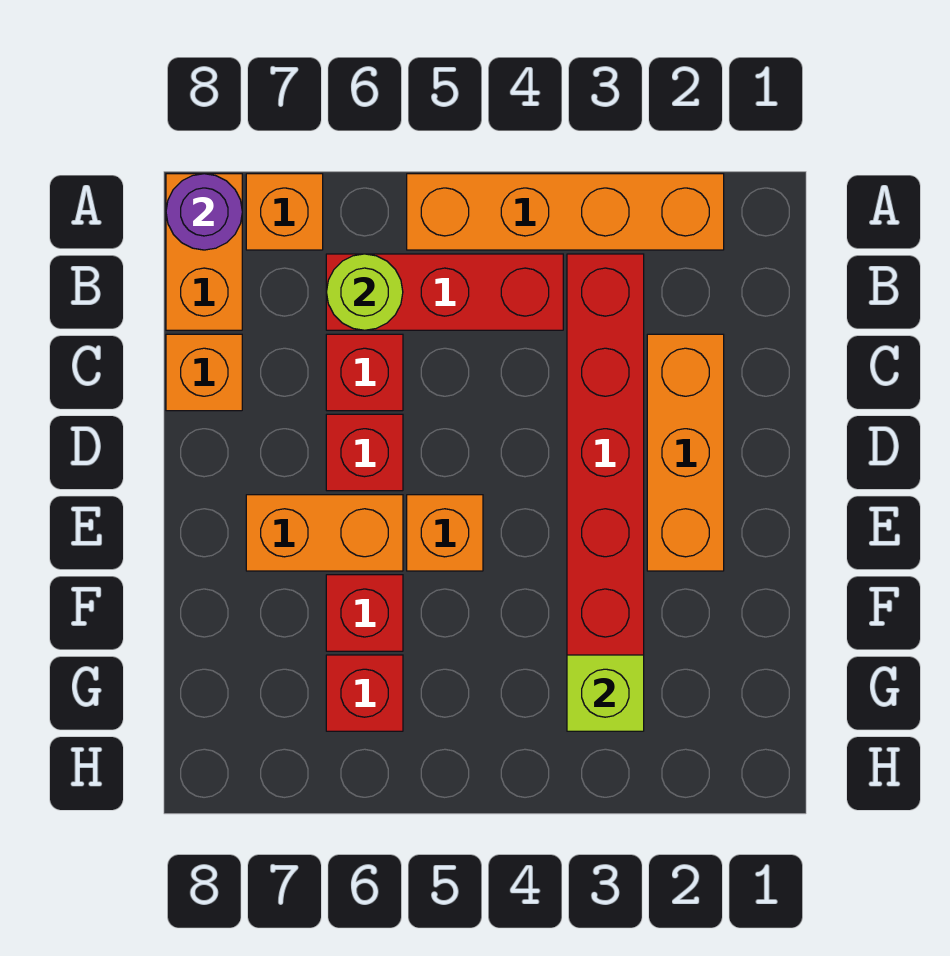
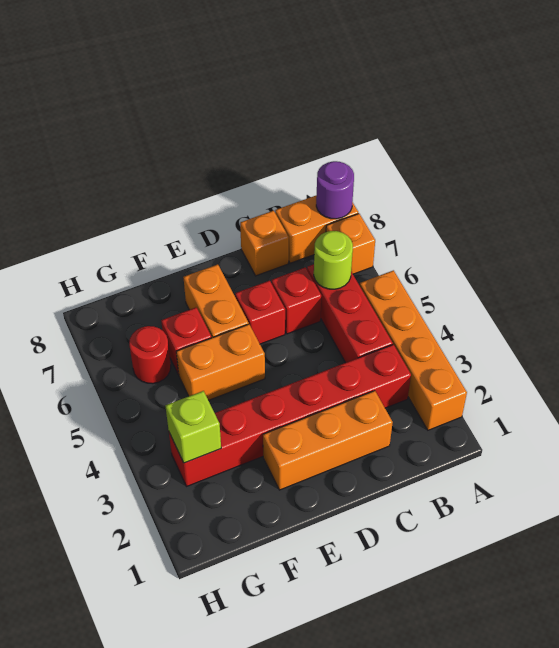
orange 1x1 brick [407,495,483,571] -> orange 1x2 brick [176,324,265,400]
red 1x1 brick [326,655,403,731] -> red 1x1 round brick [129,326,171,384]

